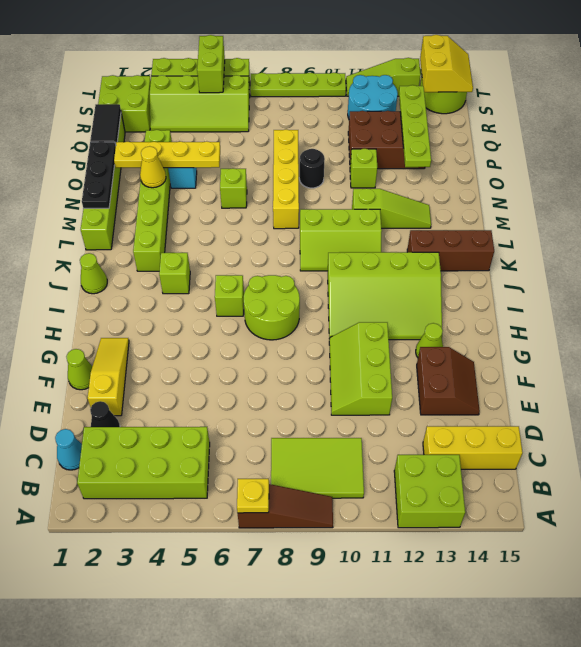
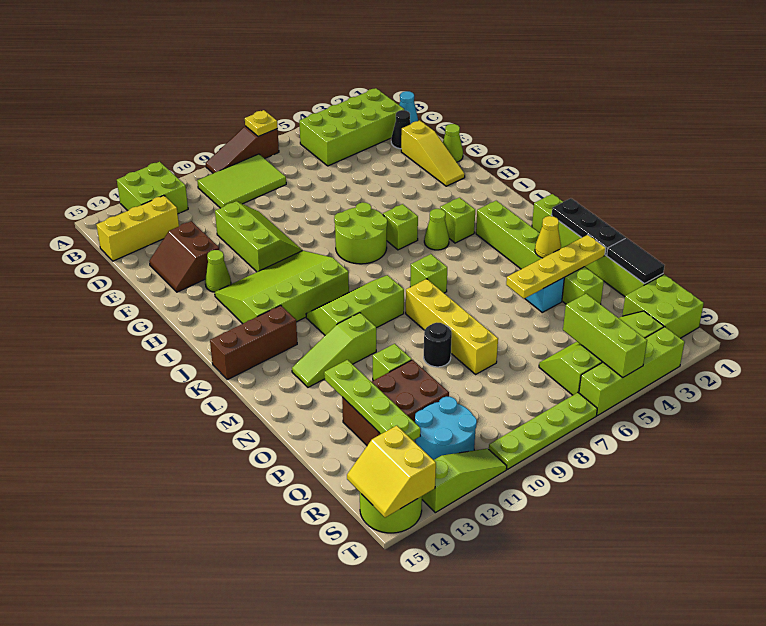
lime 1x1 cone [80,253,107,294] -> lime 1x1 cone moved to [424,209,449,250]
lime 1x1 brick [220,168,247,208] -> lime 1x1 brick moved to [410,254,447,293]
lime 1x2 brick [197,35,225,93] -> lime 1x3 brick [563,294,647,377]

